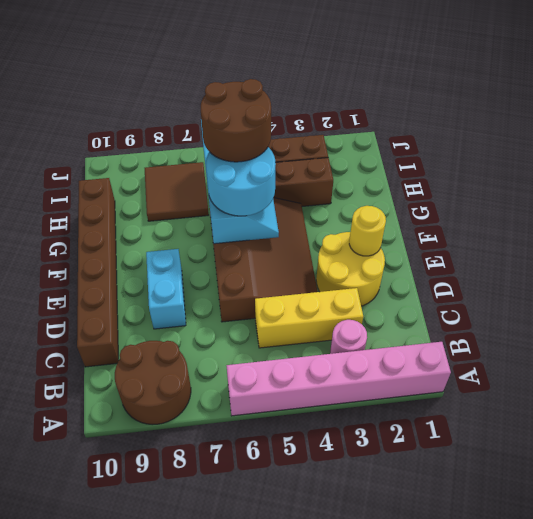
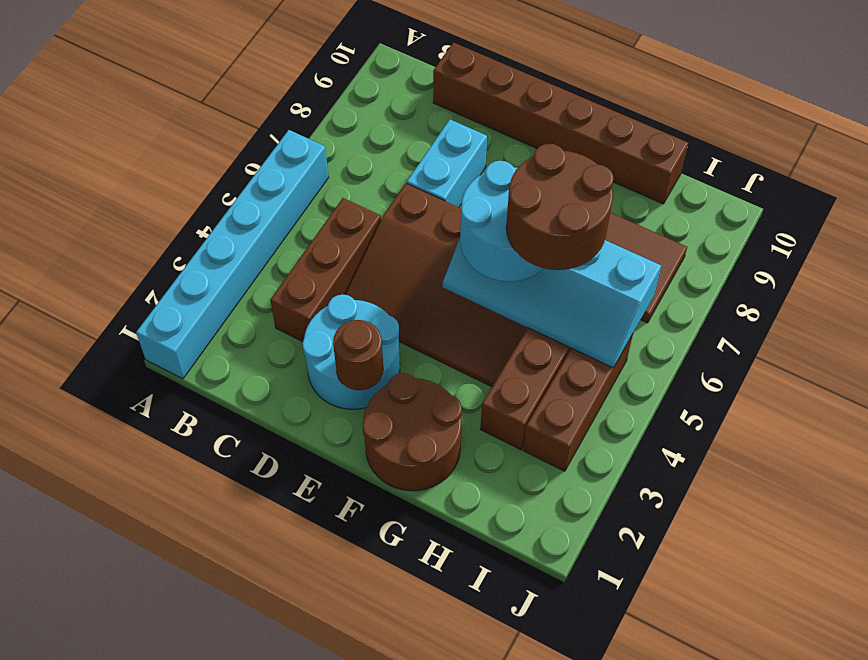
pink 1x6 brick [226,342,451,416] -> cyan 1x6 brick [136,130,329,379]
brown 2x2 round brick [115,341,191,425] -> brown 2x2 round brick moved to [363,373,462,491]
pink 1x1 round brick [330,320,367,354] -> none
yellow 1x3 brick [255,288,363,348] -> brown 1x3 brick [270,198,381,342]
yellow 2x2 round brick [316,232,385,306] -> cyan 2x2 round brick [303,294,400,409]
cyan 1x2 brick [146,249,186,329] -> cyan 1x2 brick turned to [407,120,487,207]
yellow 1x1 round brick [349,206,386,256] -> brown 1x1 round brick [333,320,383,390]

